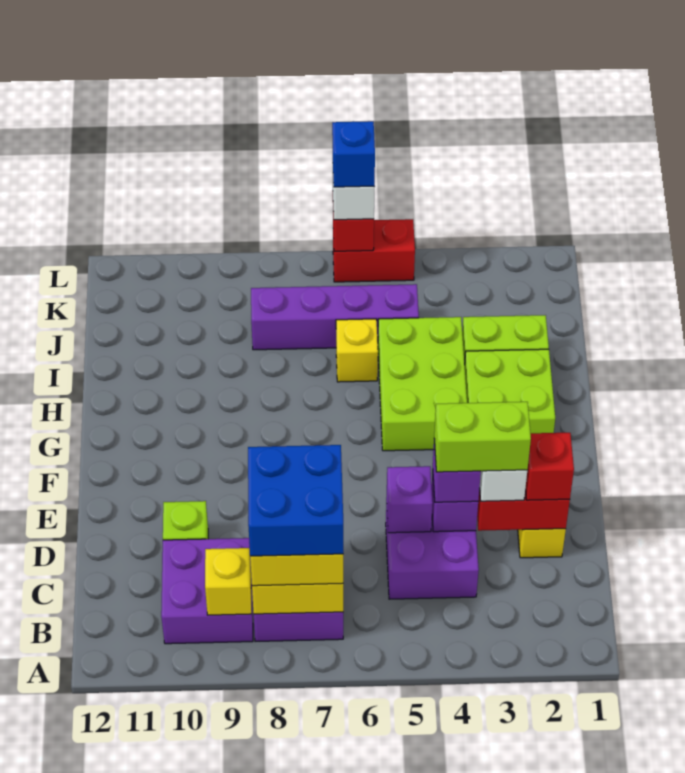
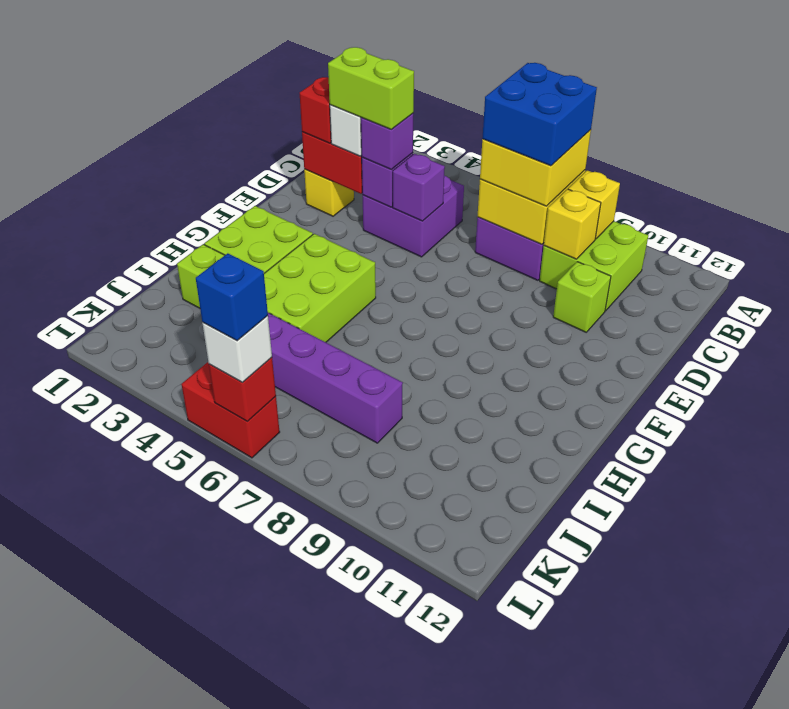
purple 2x2 brick [161,538,253,644] -> lime 2x2 brick [540,221,648,311]
yellow 1x1 brick [336,319,378,382] -> yellow 1x1 brick moved to [544,189,601,259]

